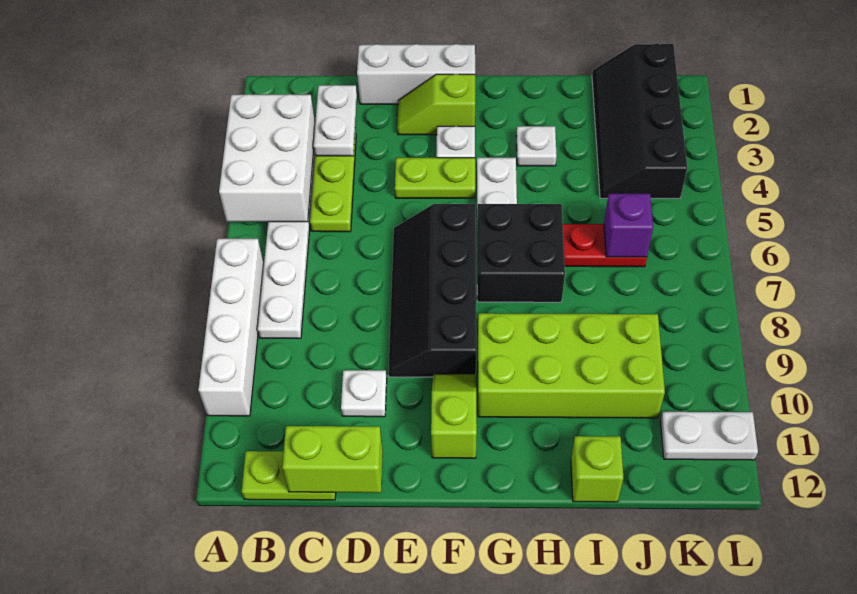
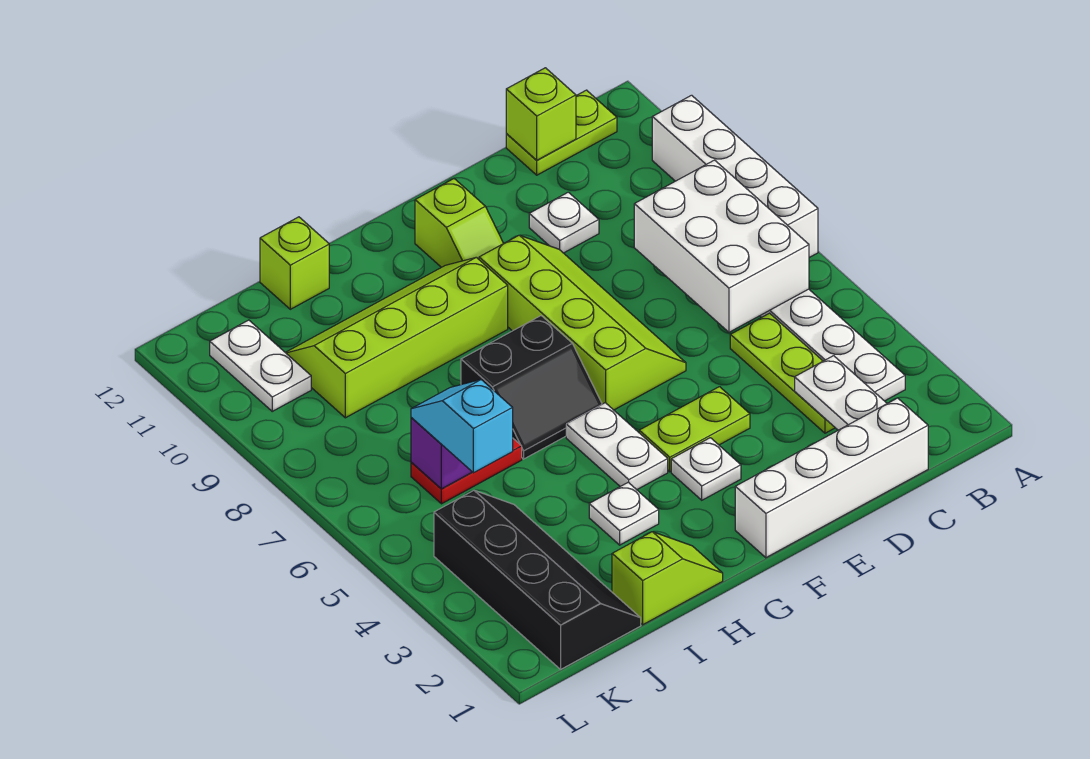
white 2x3 brick [219,94,315,222] -> white 2x3 brick moved to [634,160,809,332]
lime 1x2 brick [282,426,383,493] -> lime 1x1 brick [506,68,576,160]
white 1x3 brick [357,44,475,104] -> white 1x4 brick [735,398,928,558]
lime 1x2 slope [397,74,475,135] -> lime 1x2 slope moved to [612,532,723,625]
black 2x4 slope [388,204,476,377] -> lime 2x4 slope [479,235,686,410]
black 2x2 brick [477,204,565,302] -> black 2x2 slope [461,316,602,459]
lime 2x4 brick [478,313,665,418] -> lime 2x4 slope [285,257,508,418]
none -> cyan 1x2 slope [411,380,513,473]
white 1x2 plate [660,412,758,460] -> white 1x2 plate turned to [210,320,311,411]

